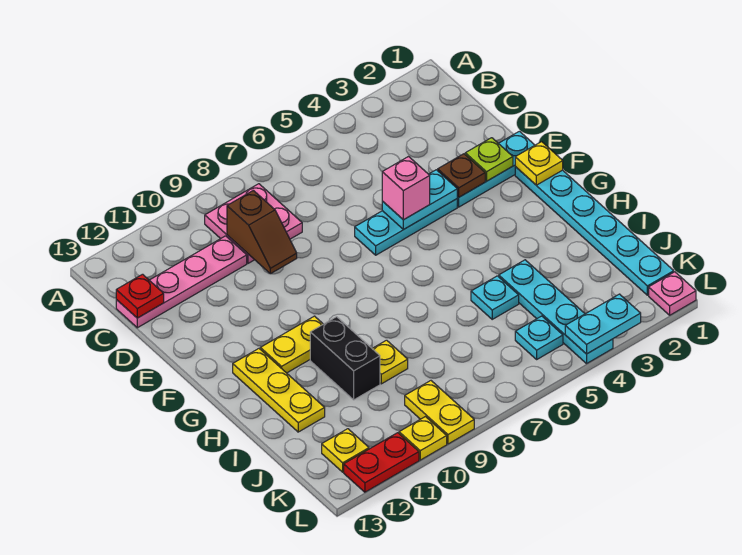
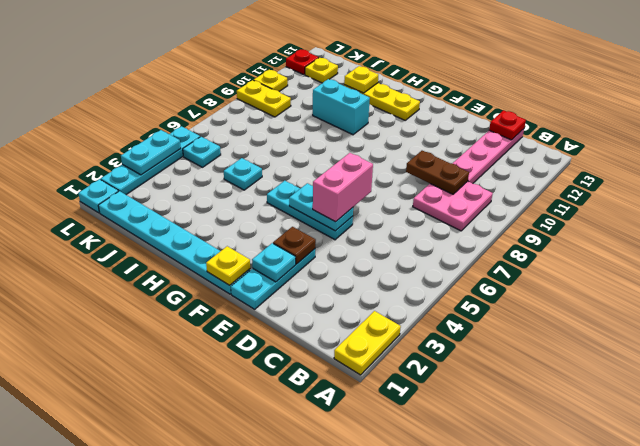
brown 1x2 slope [227,190,297,274] -> brown 1x2 plate [406,151,469,194]
lime 1x1 plate [465,138,513,181] -> cyan 1x1 plate [252,243,296,282]
cyan 1x3 plate [355,199,457,255] -> cyan 1x3 plate turned to [267,181,353,240]
cyan 1x2 plate [382,170,457,229] -> cyan 1x2 plate turned to [289,183,353,231]
pink 1x1 brick [382,157,430,220] -> pink 1x2 brick [313,153,373,222]
yellow 1x2 plate [260,316,323,373] -> yellow 1x2 plate moved to [334,311,401,375]
black 1x2 brick [310,317,380,400] -> cyan 1x2 brick [313,79,370,135]
cyan 1x4 plate [499,260,613,364] -> cyan 1x4 plate turned to [101,126,200,195]
yellow 1x1 plate [372,340,408,384] -> yellow 1x1 plate moved to [344,66,378,93]
pink 1x1 plate [649,272,696,315] -> cyan 1x1 plate [78,179,119,213]
red 1x2 plate [344,433,419,492] -> red 1x1 plate [286,50,319,75]

